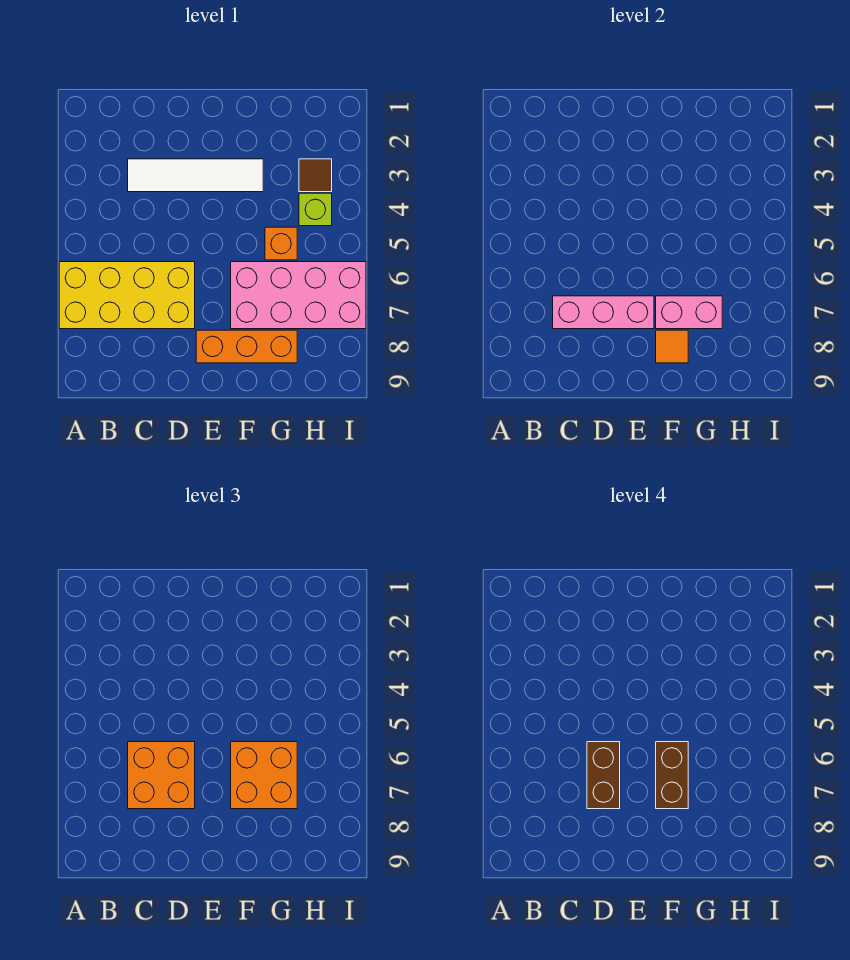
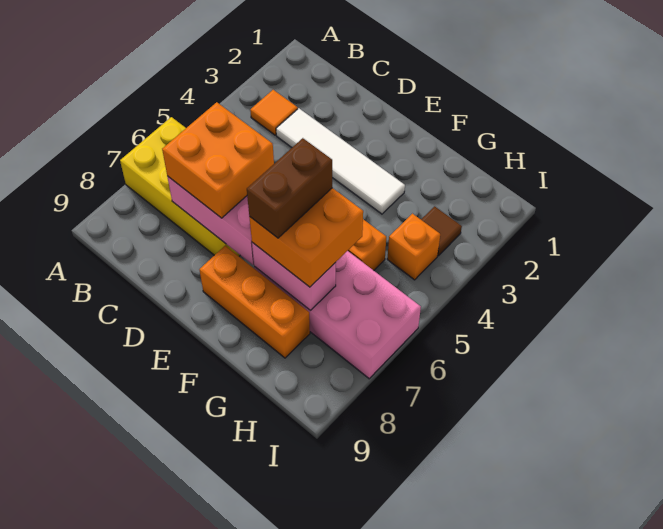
brown 1x2 brick [587,742,620,809] -> none
orange 1x1 tile [656,330,688,363] -> orange 1x1 tile moved to [250,90,298,135]
lime 1x1 brick [299,193,332,226] -> orange 1x1 brick [387,214,440,280]

